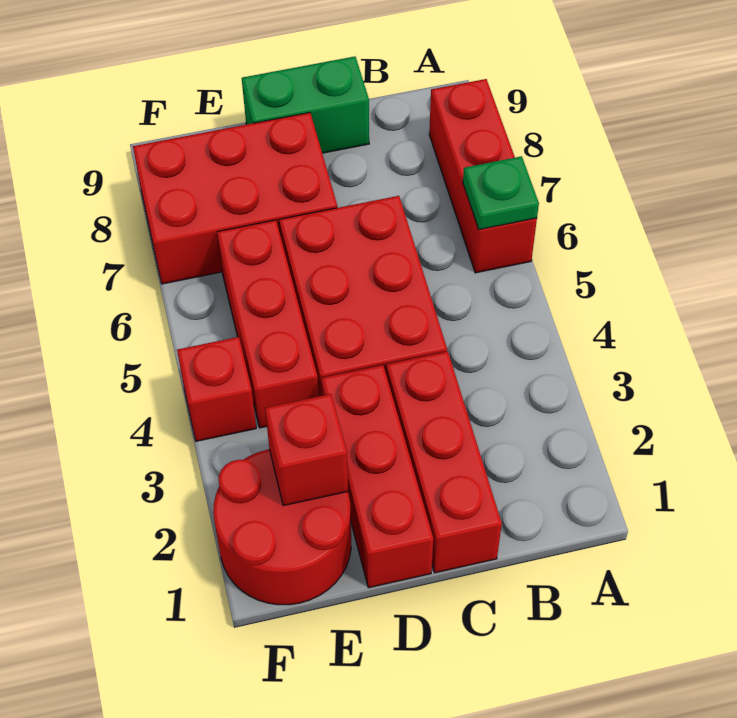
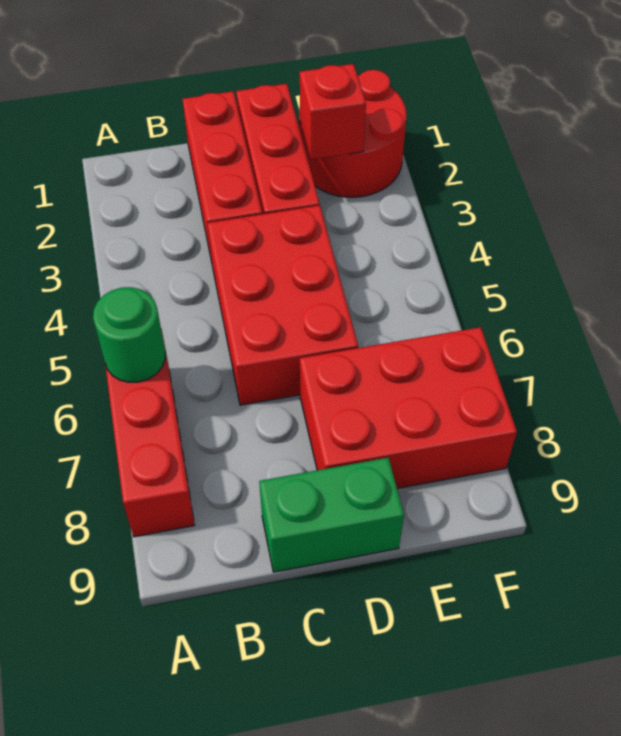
green 1x1 plate [463,156,539,230] -> green 1x1 round brick [93,287,165,382]
red 1x3 brick [217,220,319,428] -> none
red 1x1 brick [177,337,256,441] -> none

